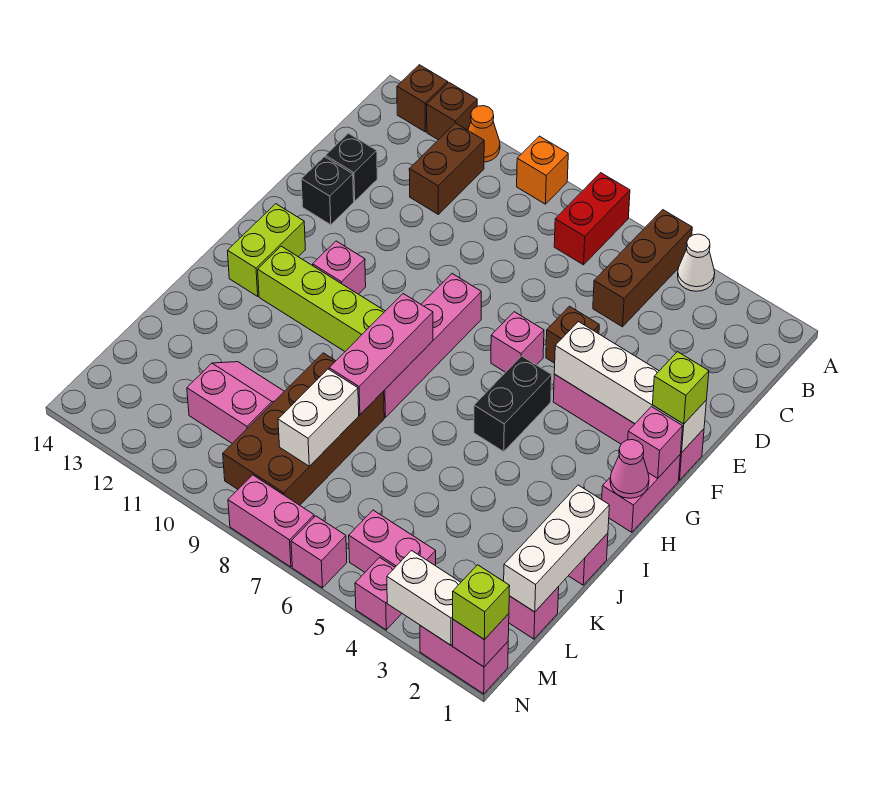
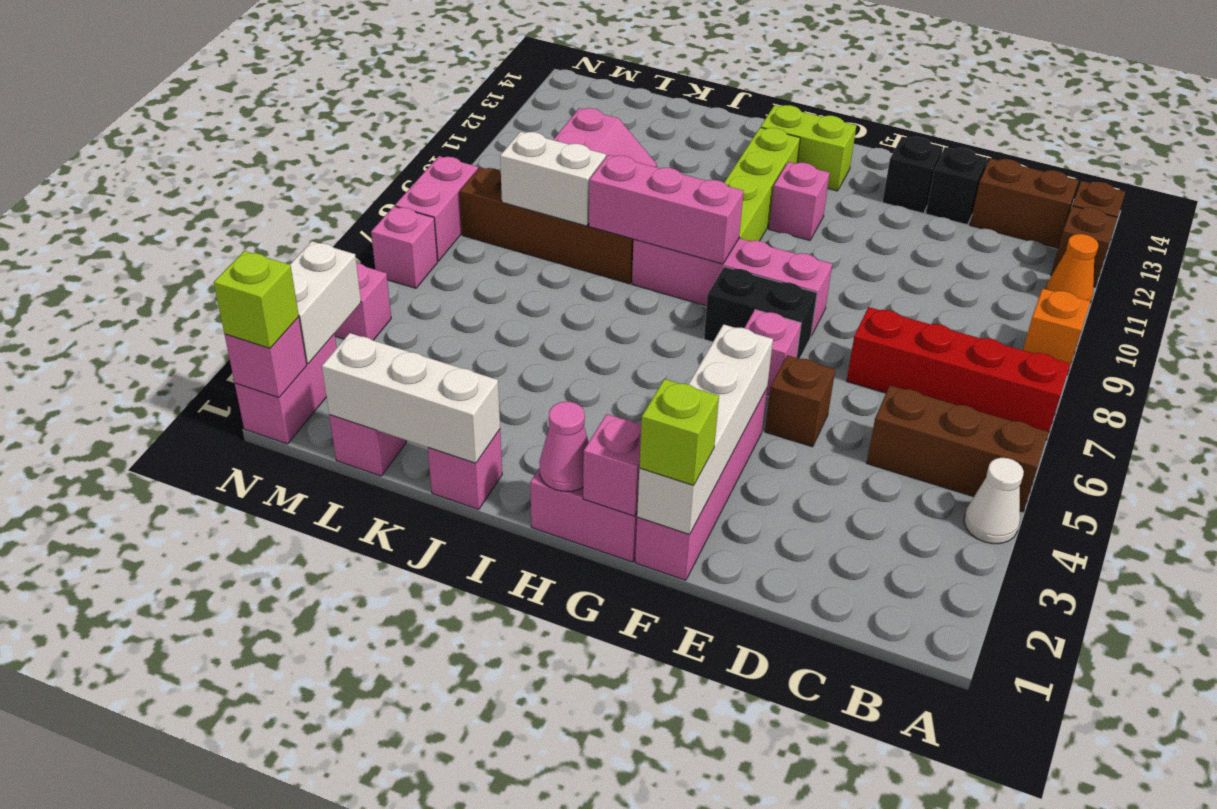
red 1x2 brick [554,173,630,265] -> red 1x4 brick [847,307,1070,440]
brown 1x2 brick [409,123,484,214] -> brown 1x2 brick moved to [970,158,1079,248]
black 1x2 brick [474,356,552,451] -> black 1x2 brick moved to [704,267,817,359]
brown 2x4 brick [223,353,384,505] -> brown 1x4 brick [460,167,634,284]
pink 1x2 brick [349,510,436,572] -> none

